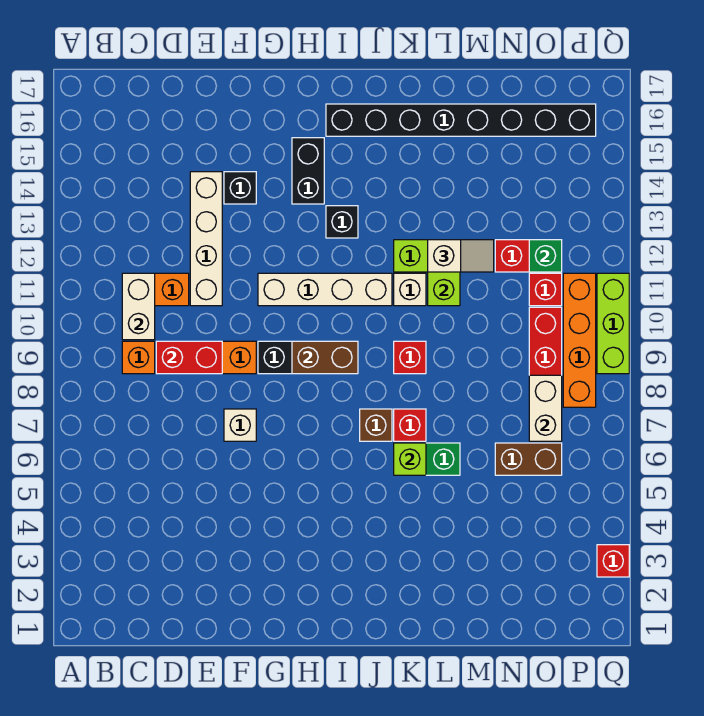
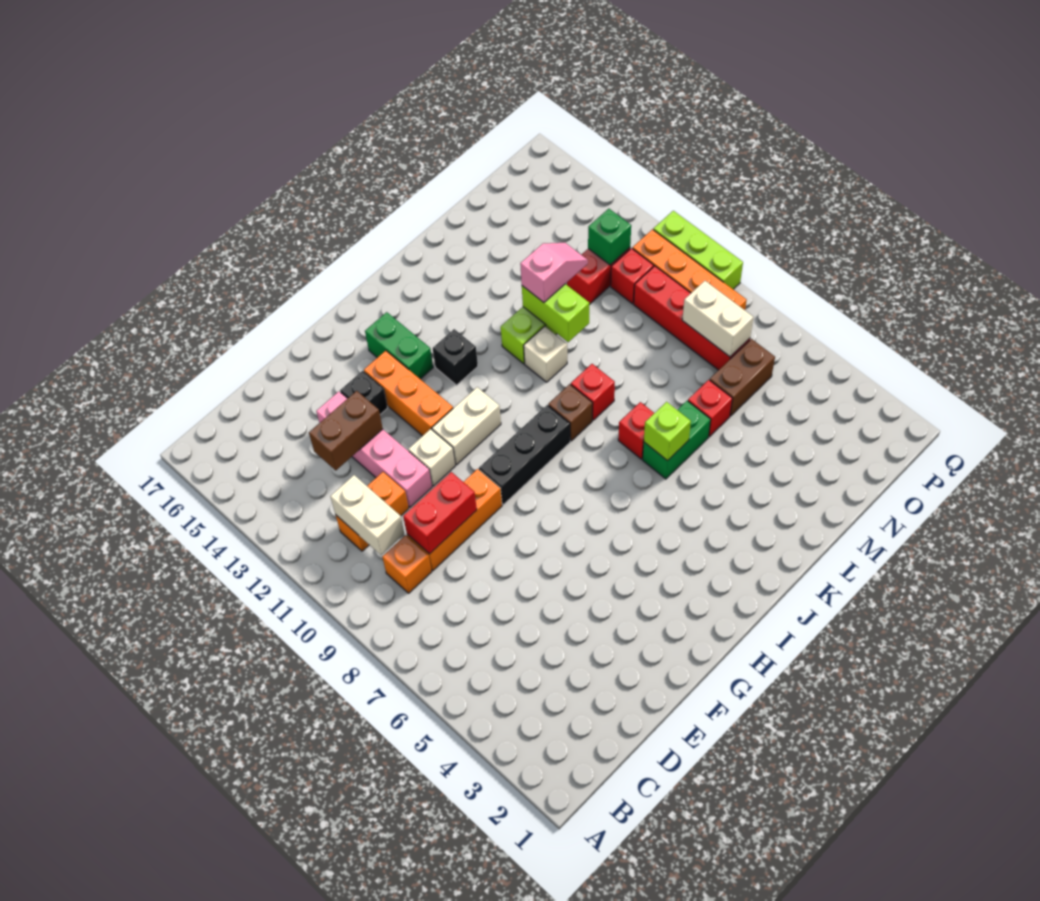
white 1x4 brick [190,172,222,306] -> pink 1x4 brick [316,392,432,507]
white 1x1 brick [224,409,256,441] -> white 1x1 brick moved to [408,429,455,486]
white 1x4 brick [258,273,392,306] -> white 1x2 brick [432,387,501,465]
none -> orange 1x3 brick [364,351,453,436]
brown 1x2 brick [292,341,358,374] -> brown 1x2 brick moved to [309,391,383,470]
black 1x2 brick [292,138,324,204] -> green 1x2 brick [365,312,433,379]
black 1x8 brick [326,104,596,136] -> none
brown 1x1 brick [360,409,392,441] -> brown 1x1 brick moved to [548,384,593,441]
white 1x2 slope [428,240,494,272] -> pink 1x2 slope [520,243,588,302]
red 1x1 brick [597,545,629,577] -> red 1x1 brick moved to [688,380,732,437]

